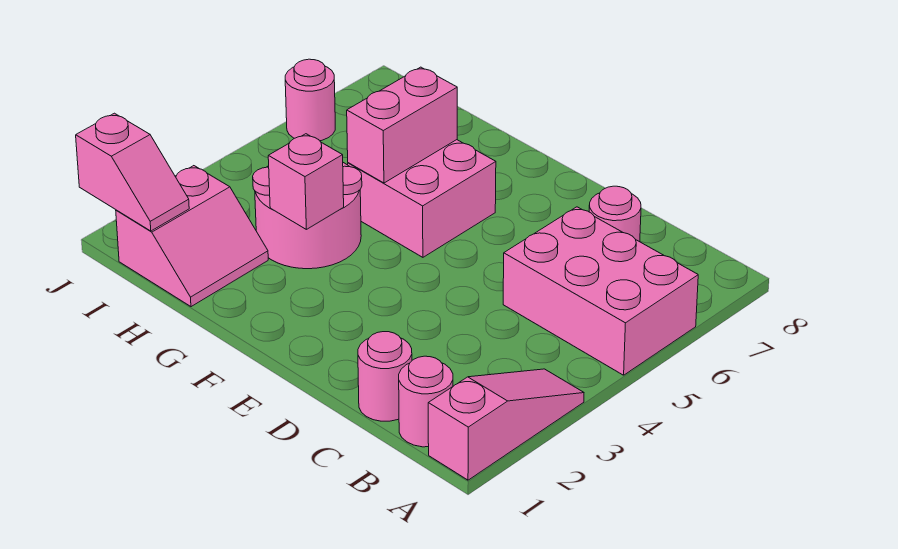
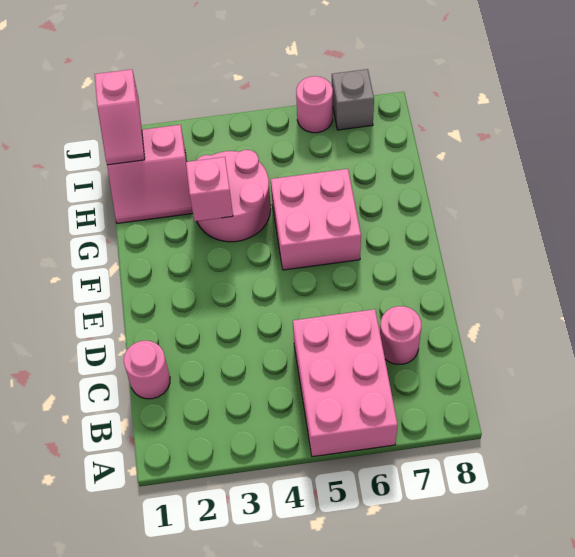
pink 1x3 slope [428,369,584,480] -> none
pink 1x1 round brick [399,356,453,447] -> none
pink 1x2 brick [347,67,457,183] -> none
none -> grey 1x1 brick [332,69,374,130]

